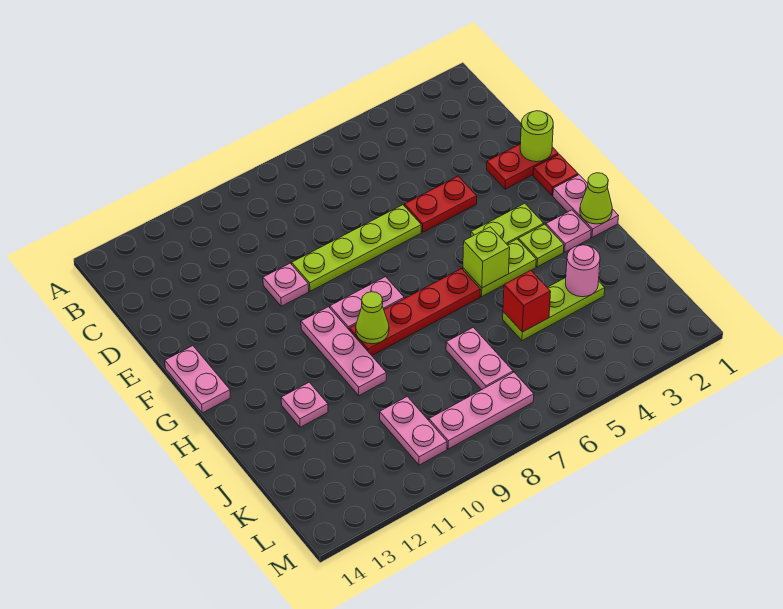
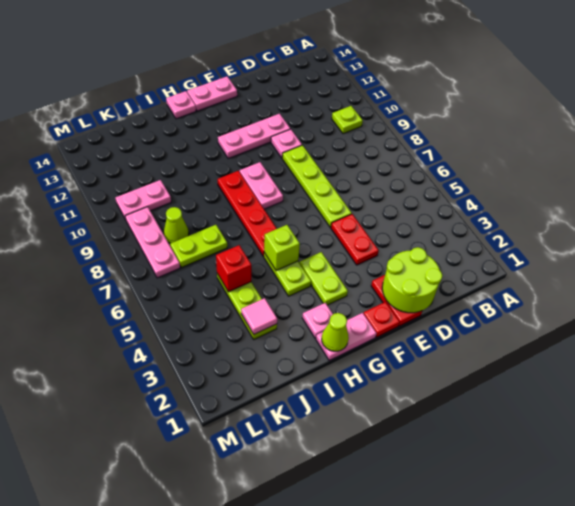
lime 1x1 round brick [520,111,553,162] -> lime 2x2 round brick [382,247,442,313]
pink 1x3 plate [301,307,386,395] -> pink 1x3 plate moved to [218,114,290,158]
lime 1x1 plate [519,224,564,267] -> lime 1x1 plate moved to [332,106,363,134]
lime 1x1 cone [356,292,389,344] -> lime 1x1 cone moved to [164,207,189,243]
pink 1x1 plate [281,382,328,427] -> pink 1x1 plate moved to [166,91,196,119]
pink 1x1 round brick [565,245,600,297] -> pink 1x1 tile [241,298,277,334]
pink 1x2 plate [446,327,513,390] -> lime 1x2 plate [170,225,227,268]

